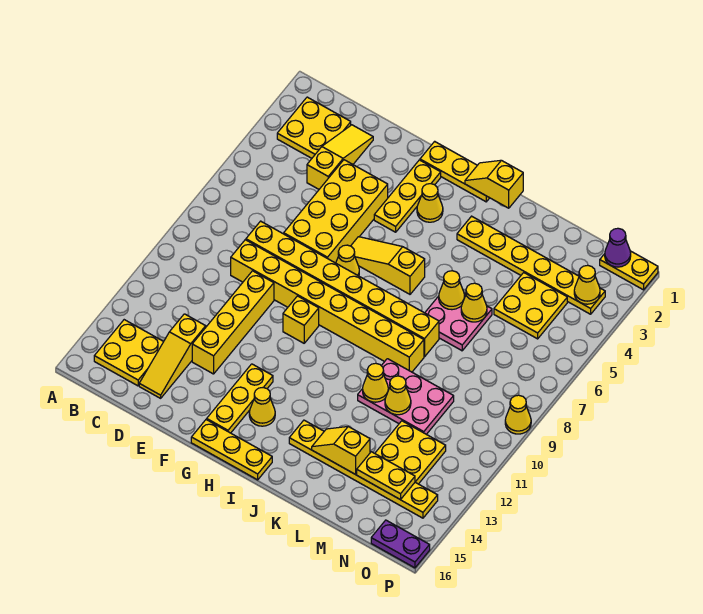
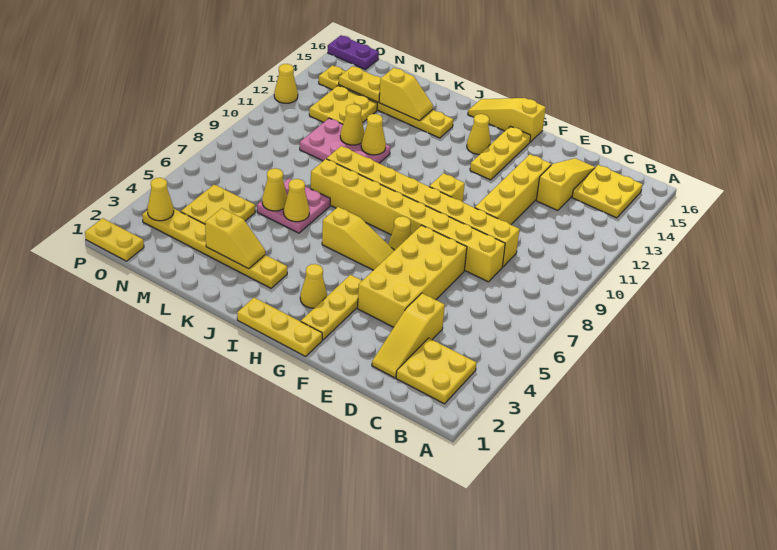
yellow 1x3 plate [191,420,272,480] -> yellow 1x3 slope [468,98,546,142]
yellow 1x2 slope [465,160,523,208] -> yellow 1x2 slope moved to [205,208,265,269]
purple 1x1 cone [605,228,631,267] -> none
yellow 1x1 cone [505,395,531,434] -> yellow 1x1 cone moved to [274,64,298,103]

